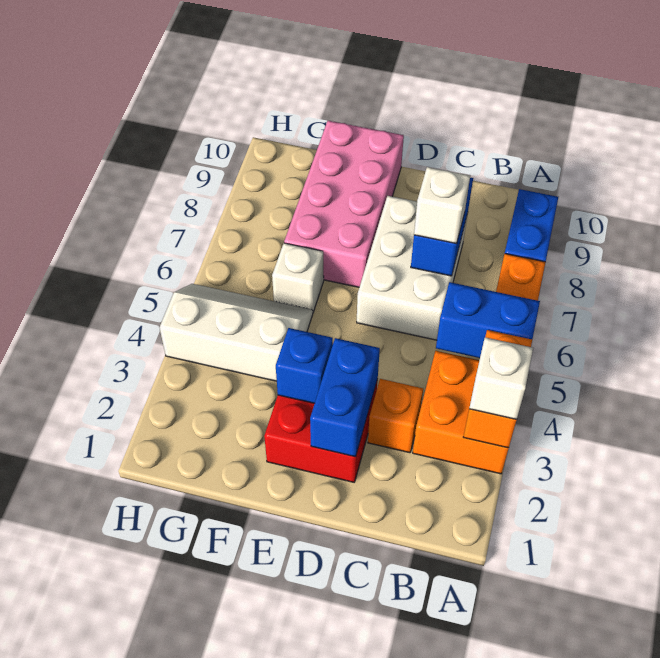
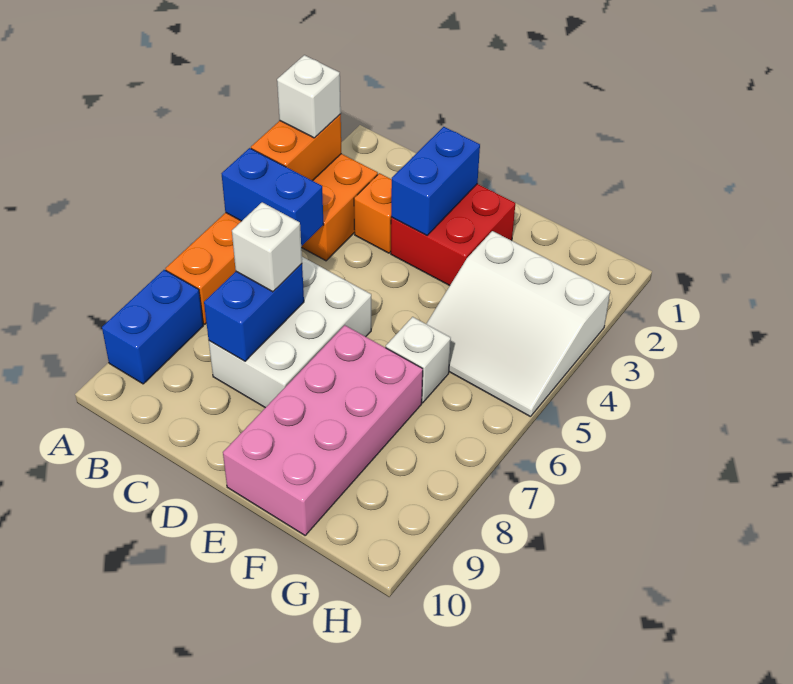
blue 1x1 brick [276,328,333,403] -> none
white 2x3 slope [160,284,313,381] -> white 3x3 slope [426,231,610,417]

